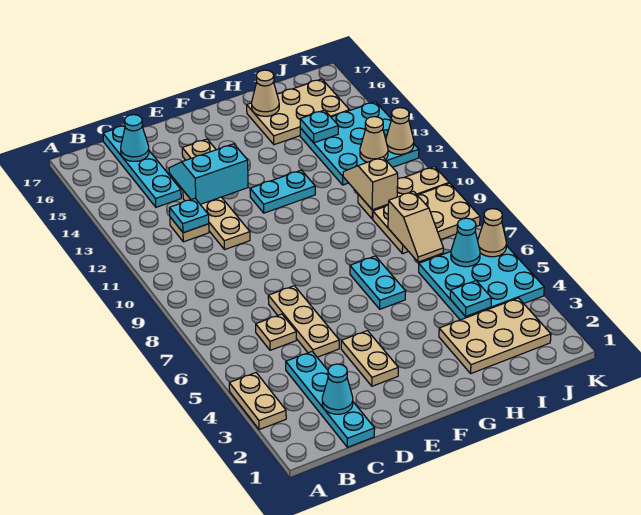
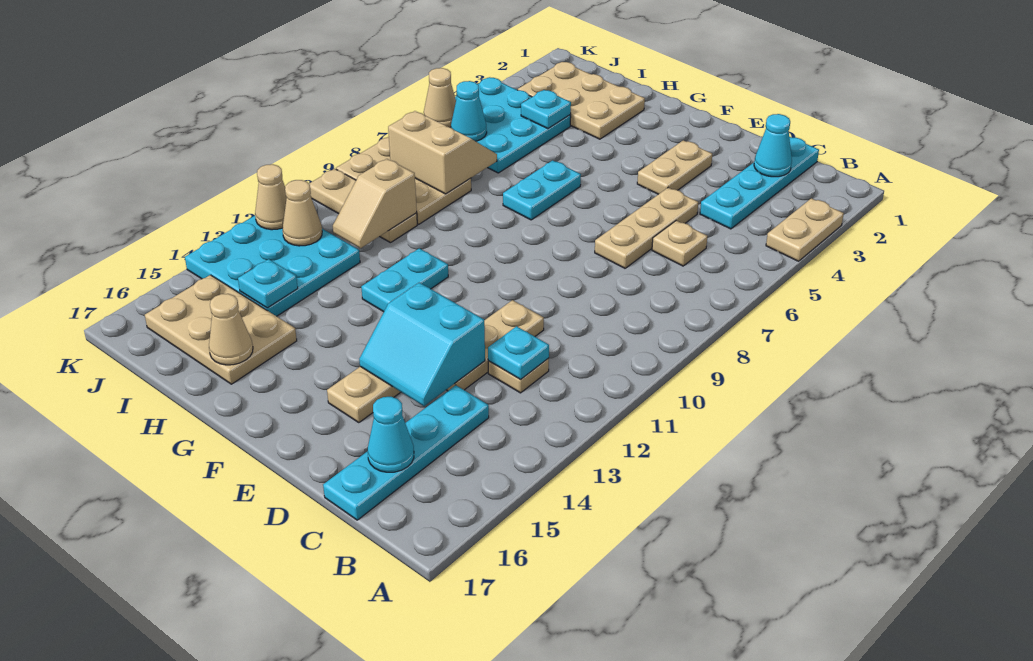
cyan 1x2 plate [250,170,315,213] -> cyan 1x2 plate turned to [361,248,448,312]
tan 1x2 slope [388,191,443,262] -> tan 2x2 slope [388,111,497,194]

